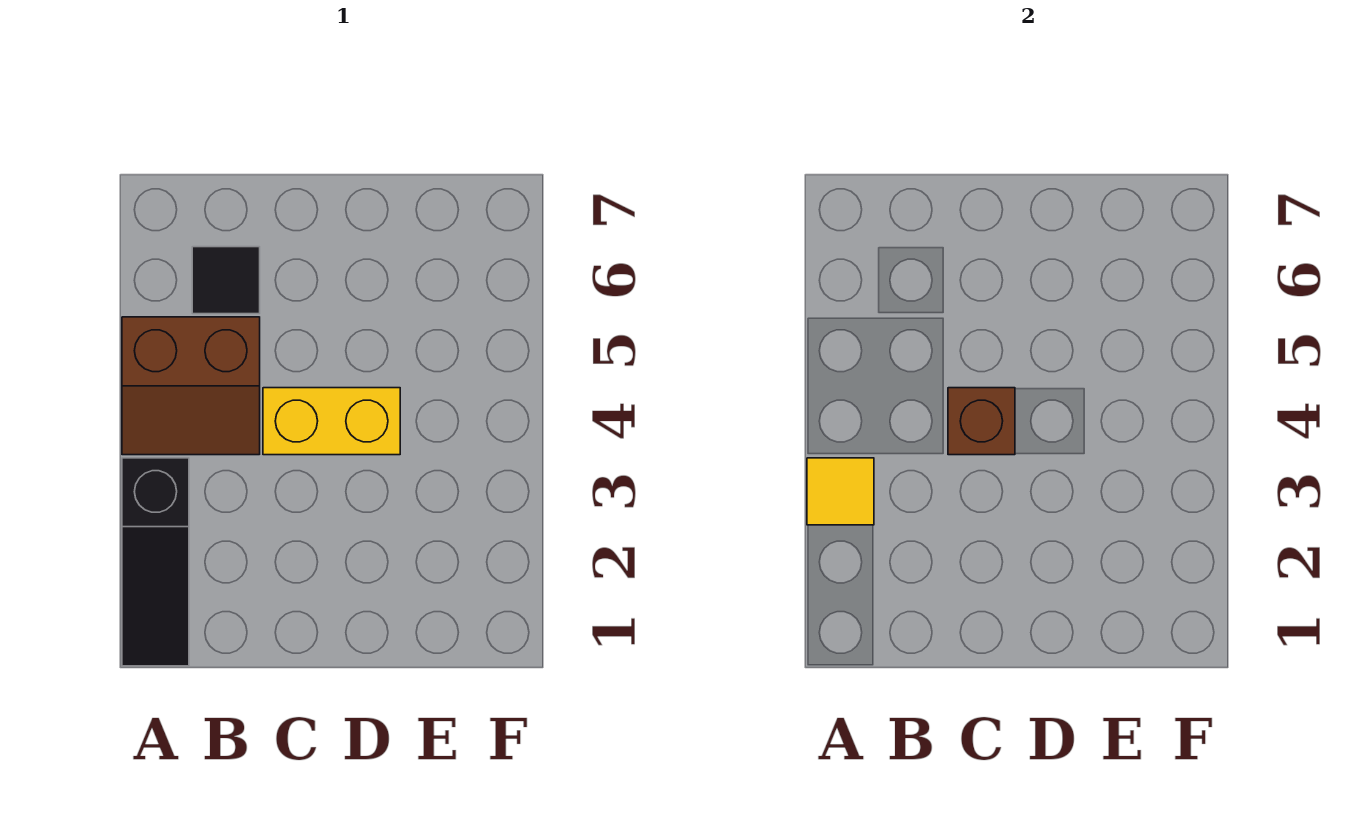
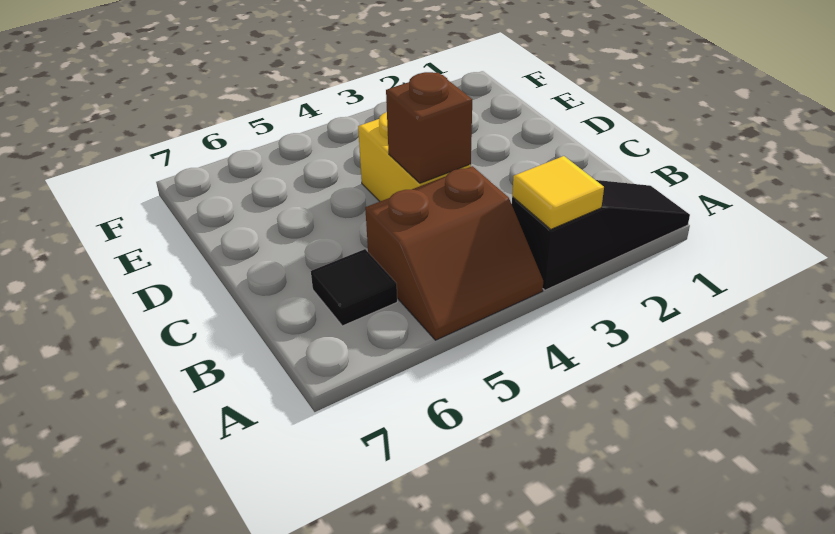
brown 2x2 slope [122,317,260,455] -> brown 2x2 slope turned to [365,166,543,340]

